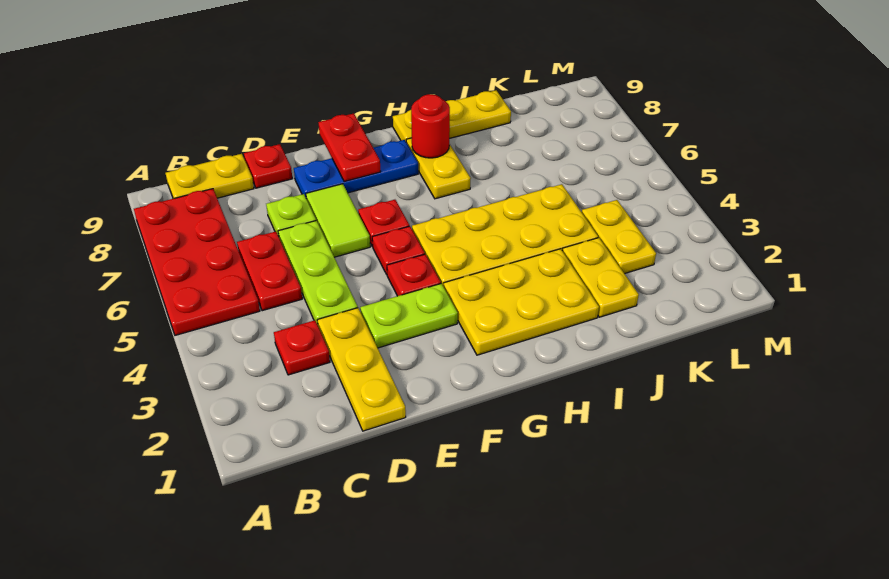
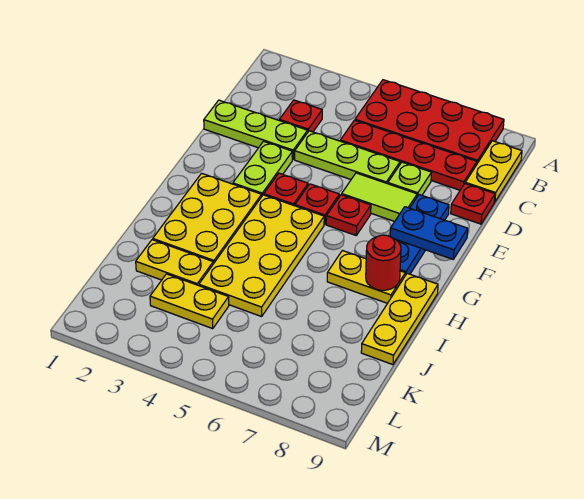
red 1x2 plate [237,231,302,311] -> red 1x4 plate [340,120,477,190]
yellow 1x3 plate [318,308,406,431] -> lime 1x3 plate [204,100,308,160]
red 1x2 plate [318,113,381,182] -> blue 1x2 plate [390,207,468,259]

